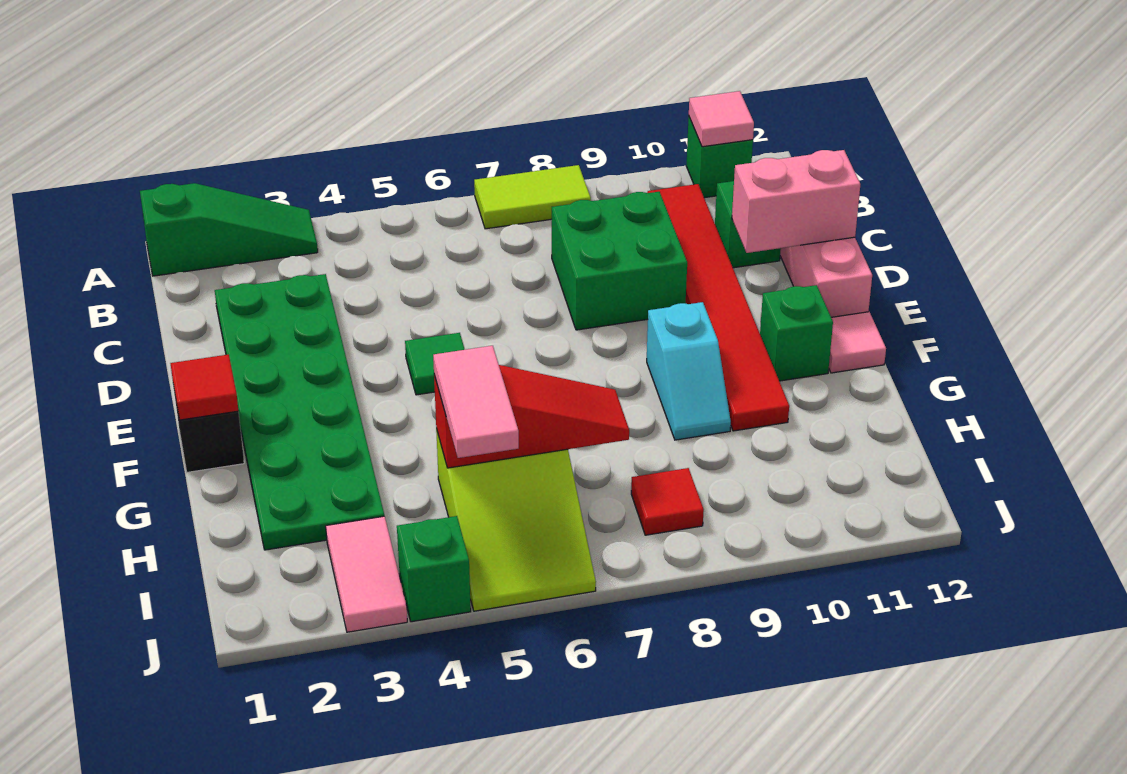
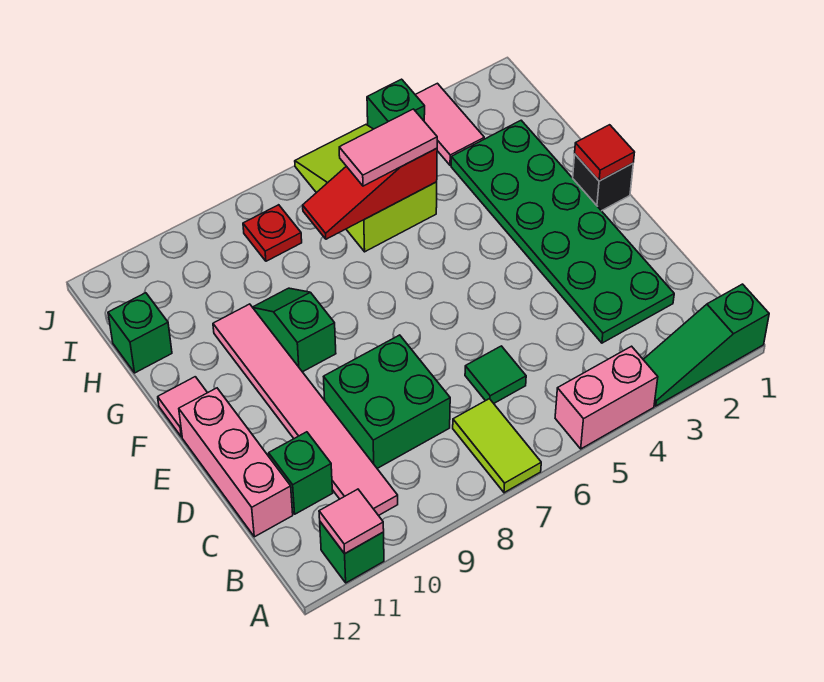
lime 1x2 tile [474,165,591,229] -> lime 1x2 tile turned to [453,399,541,493]
red 1x6 tile [647,184,789,431] -> pink 1x6 tile [213,304,398,516]
pink 1x2 brick [732,150,860,253] -> pink 1x2 brick moved to [555,346,658,449]
green 1x1 tile [405,333,465,395] -> green 1x1 tile moved to [465,346,526,403]
cyan 1x2 slope [647,302,731,440] -> green 1x2 slope [253,288,336,372]
green 1x1 brick [760,285,833,381] -> green 1x1 brick moved to [108,293,172,373]
pink 1x2 tile [433,346,519,458] -> pink 1x2 tile turned to [339,109,437,186]
red 1x1 tile [631,468,704,535] -> red 1x1 plate [243,205,302,261]

